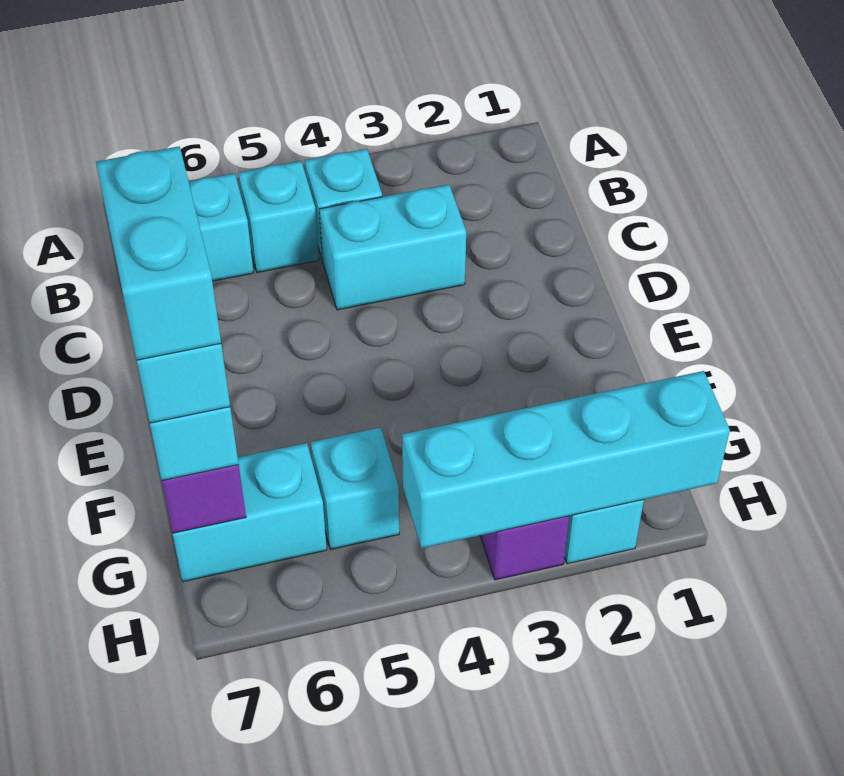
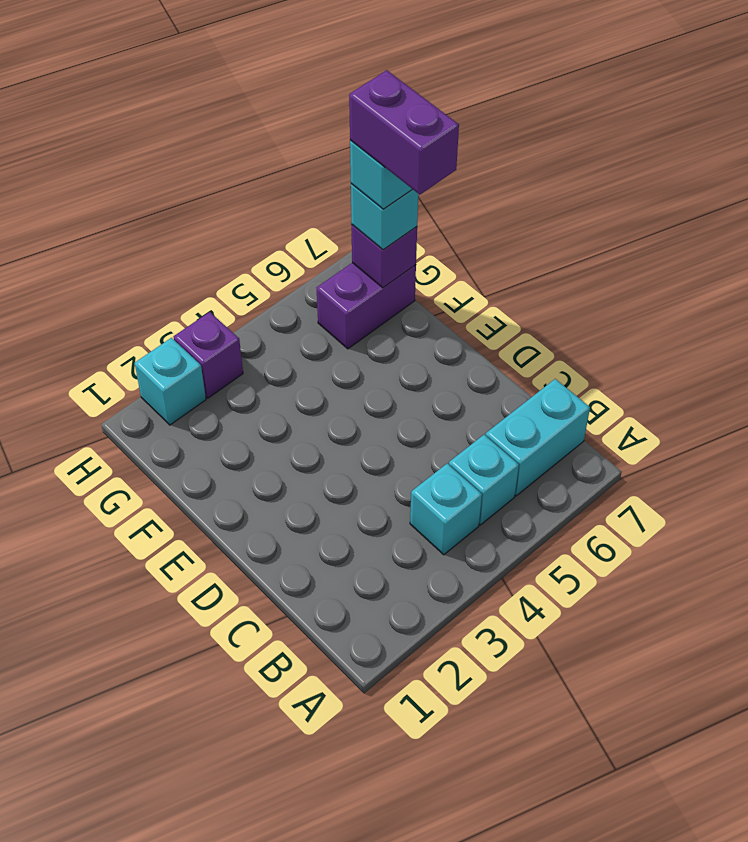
cyan 1x2 brick [319,184,466,310] -> none
cyan 1x2 brick [96,146,221,360] -> purple 1x2 brick [349,70,459,195]
cyan 1x1 brick [311,427,399,549] -> none
cyan 1x2 brick [172,443,327,582] -> purple 1x2 brick [317,263,416,349]
cyan 1x4 brick [402,371,730,548] -> none

